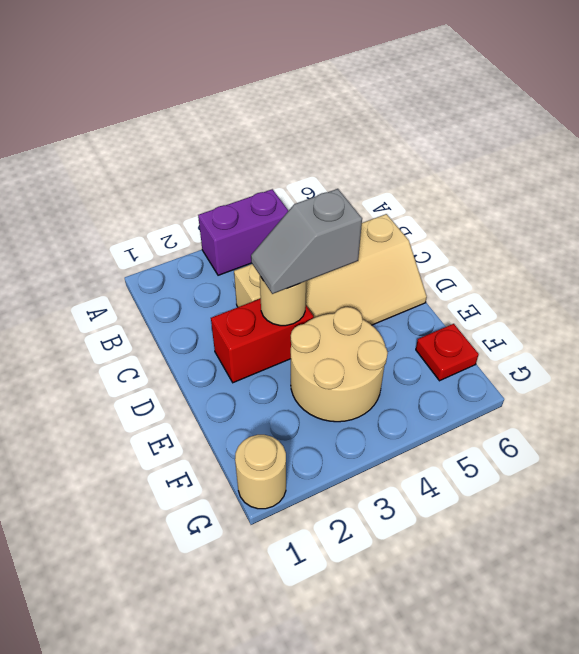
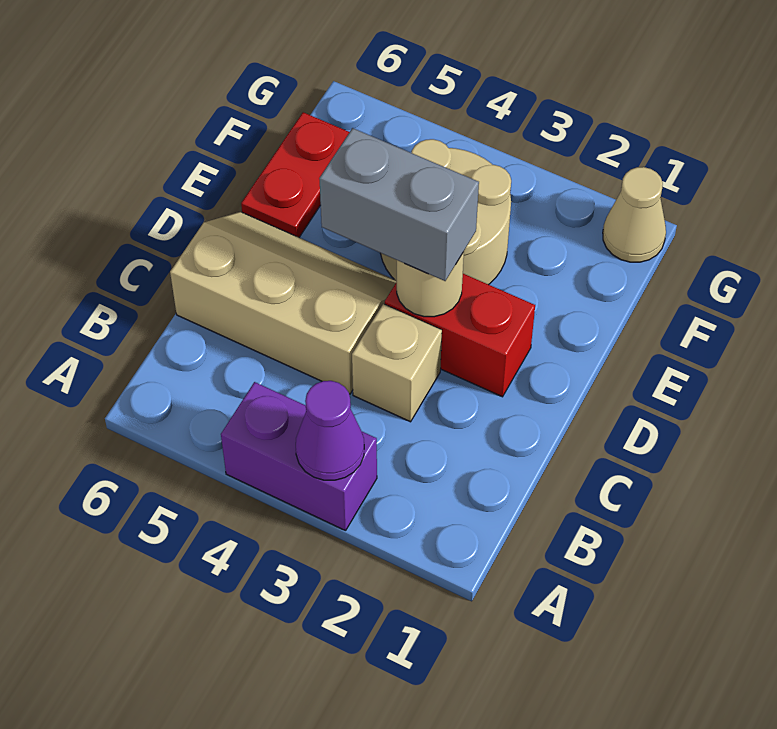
none -> purple 1x1 cone [296,381,364,480]
grey 1x2 slope [251,189,362,294] -> grey 1x2 brick [319,128,479,281]
red 1x1 plate [416,324,479,381] -> red 1x2 plate [241,112,349,237]
tan 1x1 round brick [235,435,286,509] -> tan 1x1 cone [603,167,666,262]

